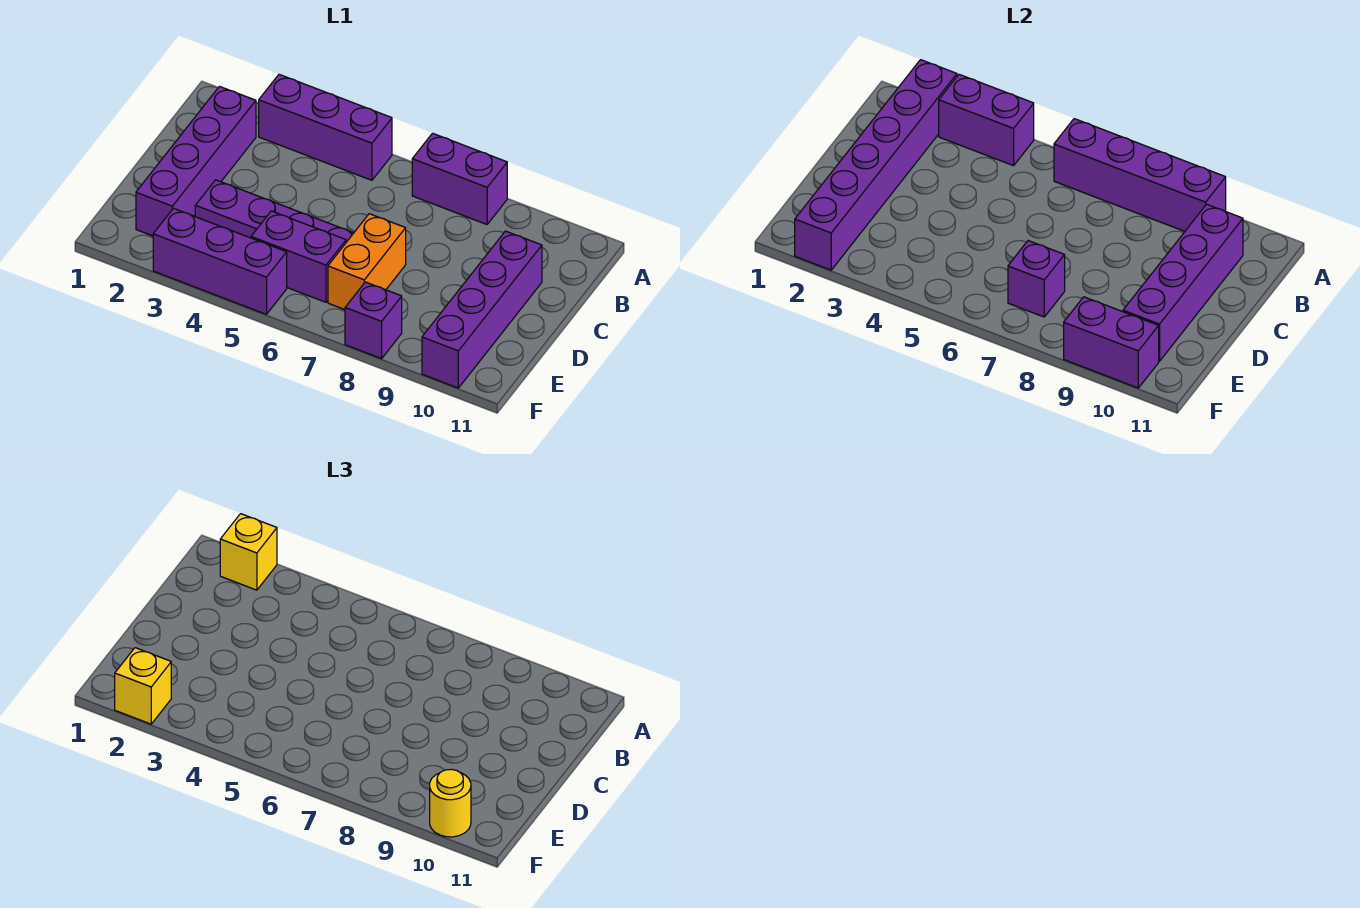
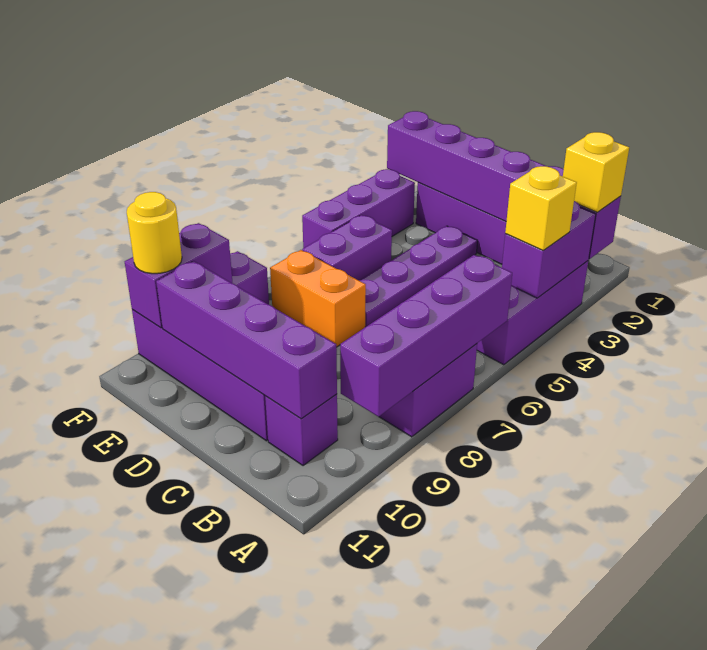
purple 1x1 brick [1008,241,1065,317] -> purple 1x1 brick moved to [265,394,338,466]
yellow 1x1 brick [115,648,171,724] -> yellow 1x1 brick moved to [505,166,577,250]

